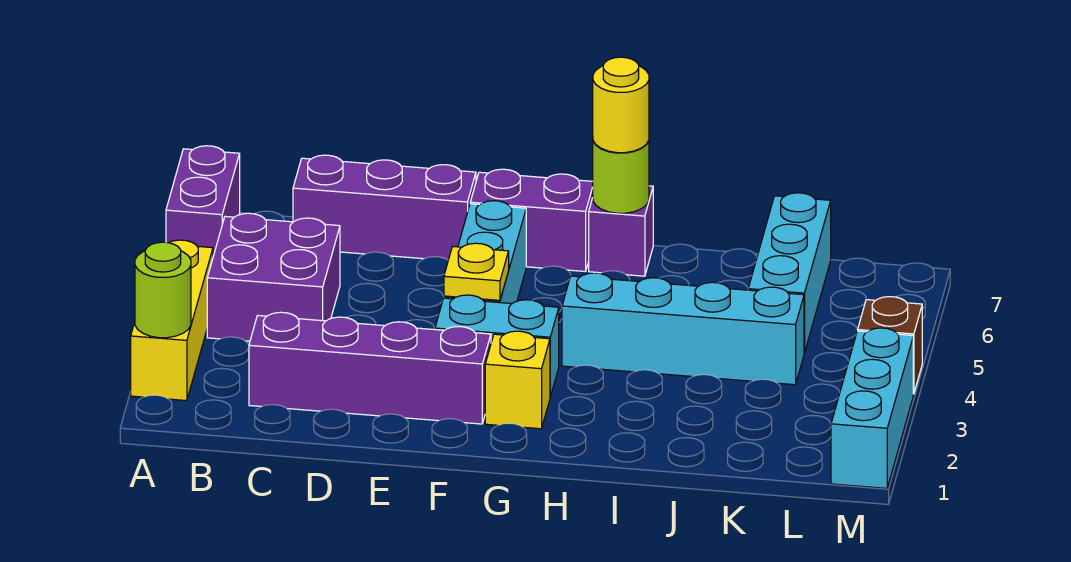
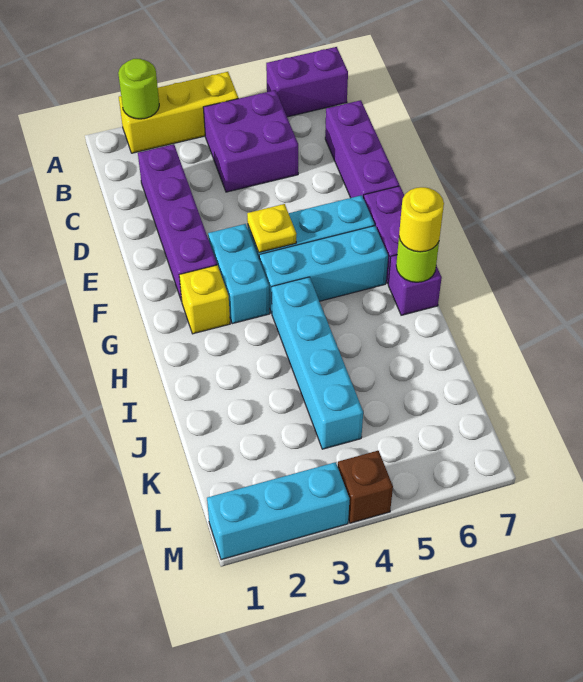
cyan 1x3 brick [748,193,831,353] -> cyan 1x3 brick moved to [259,226,388,313]

